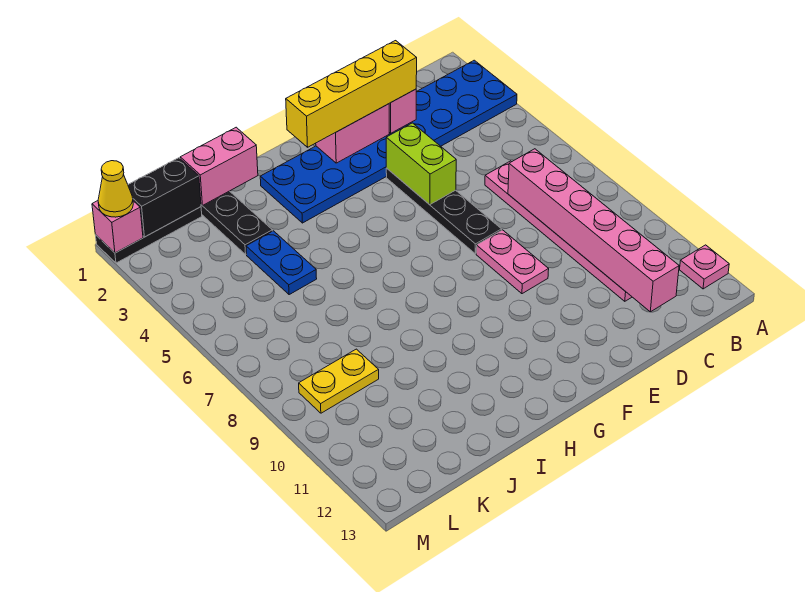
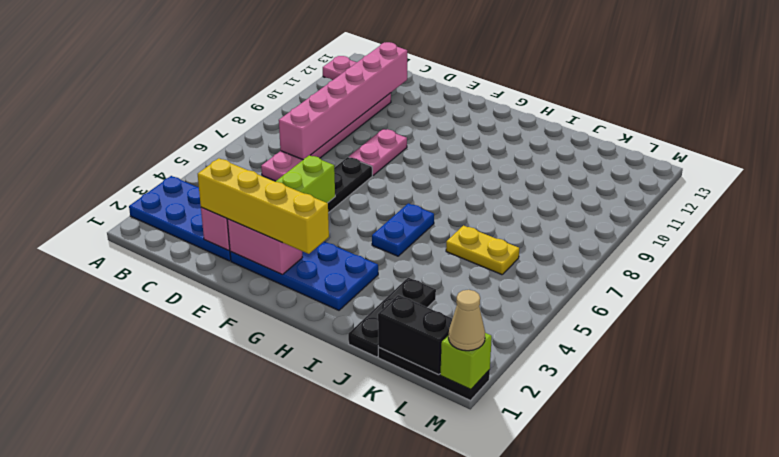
pink 1x2 brick [180,127,258,206] -> none
blue 1x2 plate [246,231,317,295] -> blue 1x2 plate moved to [372,203,434,256]
yellow 1x2 plate [299,349,379,413] -> yellow 1x2 plate moved to [446,226,519,275]
pink 1x1 brick [92,201,143,253] -> lime 1x1 brick [440,333,492,390]
yellow 1x1 cone [98,161,133,217] -> tan 1x1 cone [448,290,485,351]

